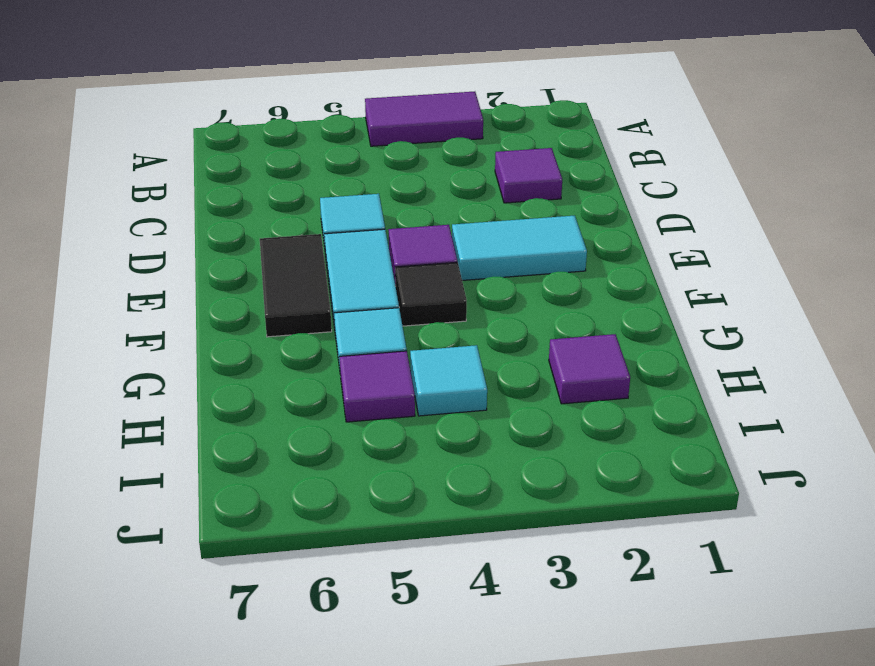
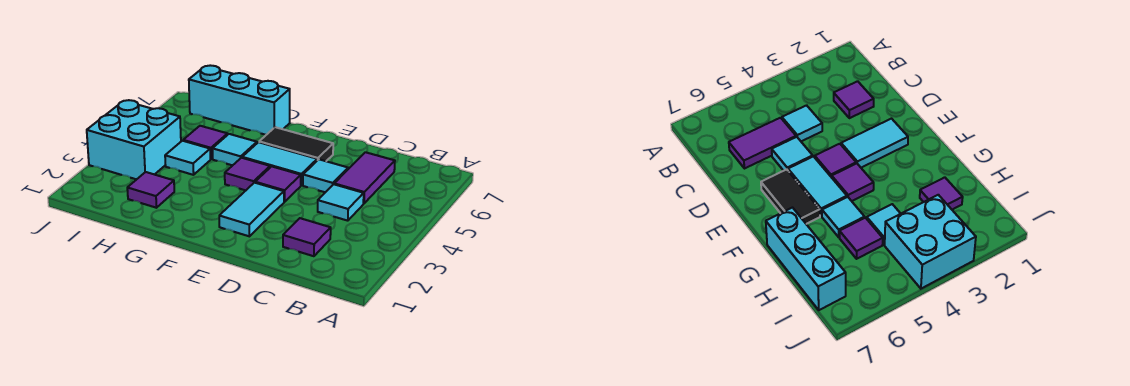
purple 1x2 tile [365,92,483,146] -> purple 1x2 tile moved to [335,152,395,204]
none -> cyan 1x1 tile [318,184,364,221]
black 1x1 tile [395,262,467,326] -> purple 1x1 tile [225,158,270,190]
none -> cyan 1x3 brick [189,65,290,135]
none -> cyan 2x2 brick [87,100,181,179]

